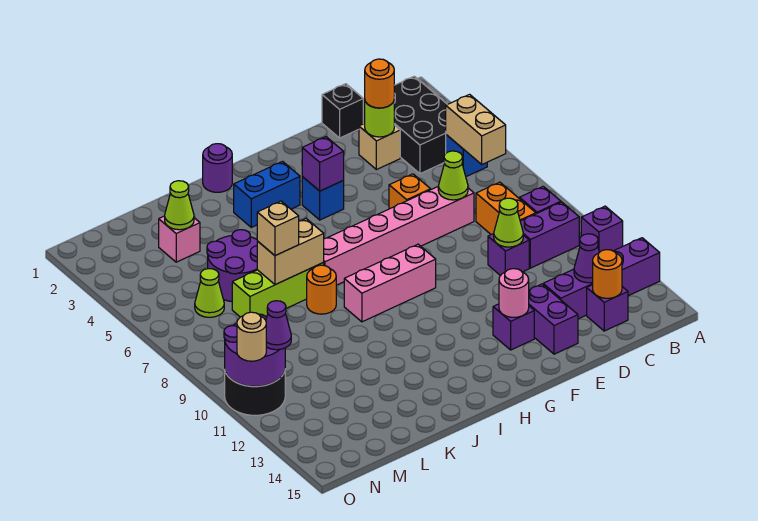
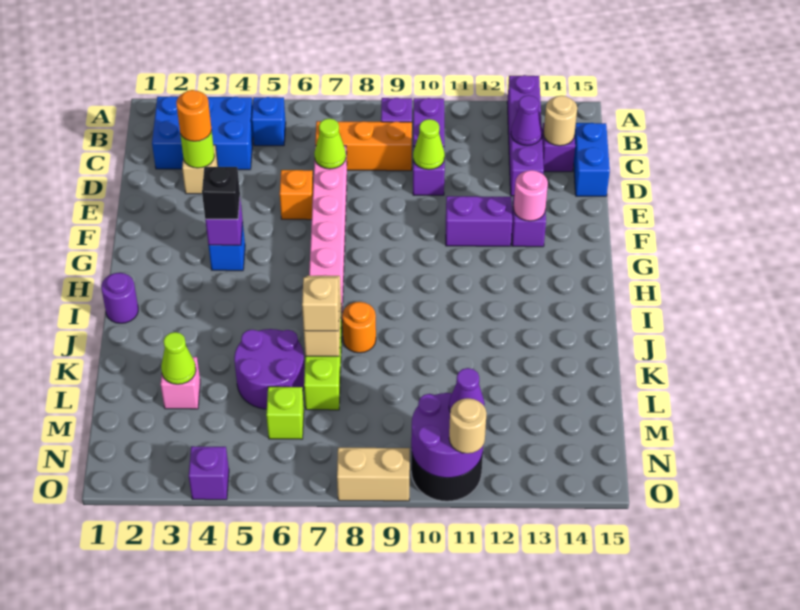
purple 1x1 brick [581,206,623,252] -> purple 1x1 brick moved to [189,446,229,500]
black 2x3 brick [394,76,447,174] -> blue 2x3 brick [152,96,253,170]
tan 1x2 brick [446,94,506,164] -> tan 1x2 brick moved to [337,448,410,501]
orange 1x2 brick [476,182,536,234] -> orange 1x3 brick [315,121,412,171]
orange 1x1 round brick [593,250,622,298] -> tan 1x1 round brick [544,96,577,146]
black 1x1 brick [322,84,363,138] -> black 1x1 brick moved to [202,167,240,219]
purple 1x2 brick [529,284,578,354] -> purple 1x2 brick moved to [446,196,512,246]
pink 1x3 brick [344,244,436,322] -> none
blue 1x2 brick [234,162,300,227] -> blue 1x2 brick moved to [574,123,610,196]
lime 1x1 cone [195,269,224,317] -> lime 1x1 brick [266,387,304,439]

